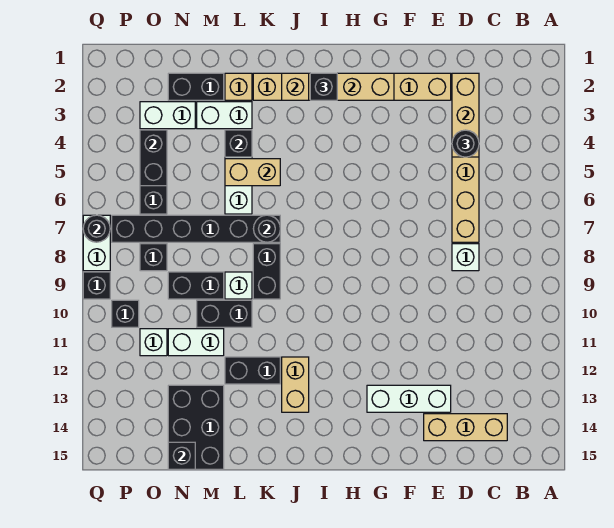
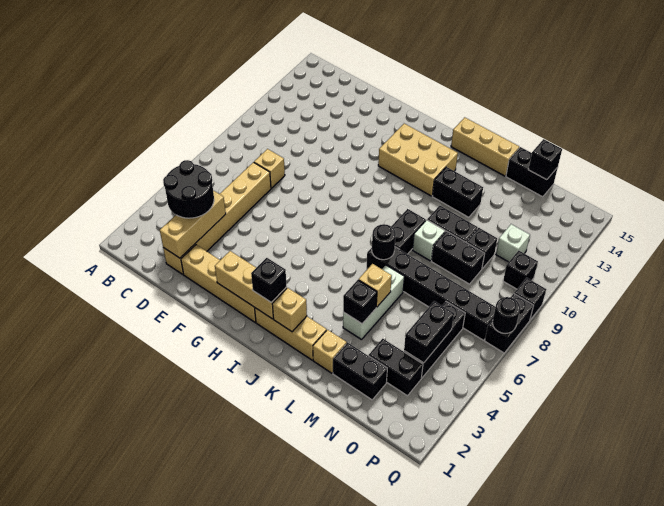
tan 1x3 brick [424,414,507,441] -> tan 1x3 brick moved to [451,117,519,176]
black 1x1 round brick [452,130,479,157] -> black 2x2 round brick [163,160,214,218]
white 1x1 brick [452,244,479,271] -> tan 1x1 brick [254,149,285,188]
white 1x3 brick [367,385,451,412] -> none
tan 1x2 brick [282,357,309,412] -> tan 2x3 brick [378,124,458,196]
tan 1x2 brick [225,159,280,186] -> tan 1x1 brick [359,264,392,307]
white 1x2 brick [197,102,252,129] -> none
white 1x2 brick [168,329,224,356] -> none
black 2x3 brick [168,385,224,469] -> black 1x2 brick [506,147,558,197]
white 1x2 brick [140,102,195,129] -> black 1x2 brick [369,339,423,396]
black 1x1 brick [140,244,167,271] -> black 1x1 brick moved to [466,228,497,269]
white 1x2 brick [83,215,110,271] -> black 1x2 brick [485,294,534,353]

